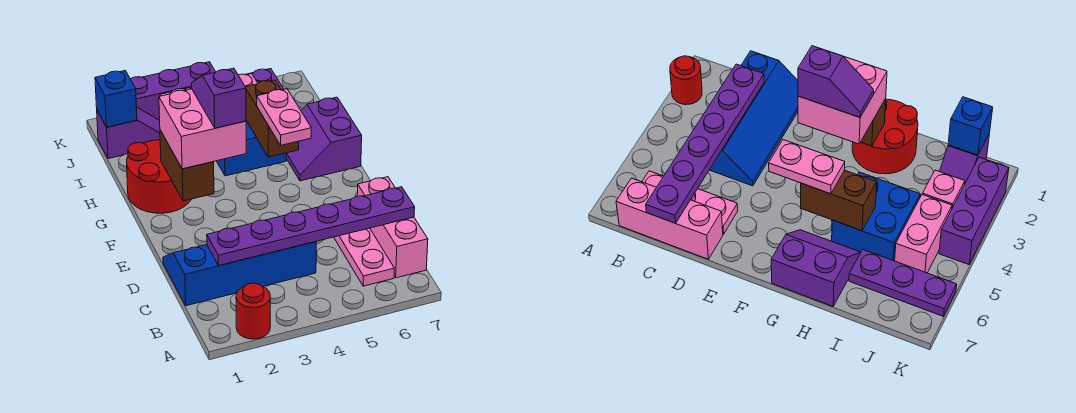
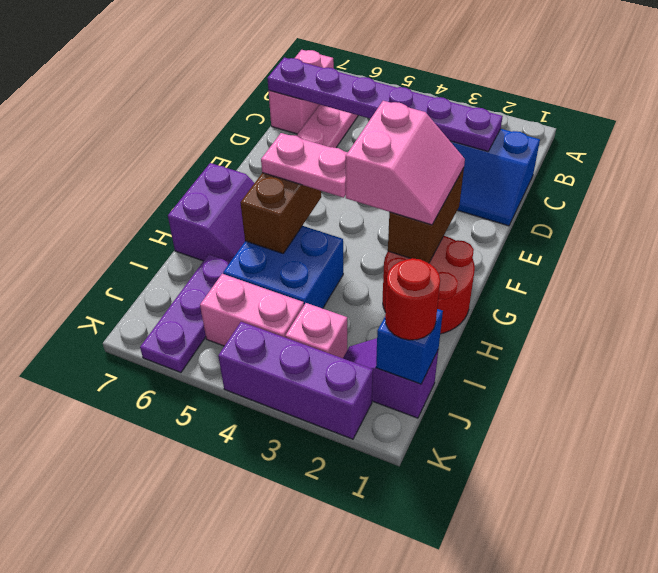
red 1x1 round brick [236,283,270,339] -> red 1x1 round brick moved to [385,258,440,340]
pink 1x3 brick [357,177,428,278] -> pink 1x2 brick [268,50,334,134]
pink 2x2 brick [159,89,246,169] -> pink 2x2 slope [346,101,465,225]
purple 1x2 slope [192,68,246,128] -> none
pink 1x2 plate [257,89,311,145] -> pink 1x2 plate turned to [261,133,348,198]

